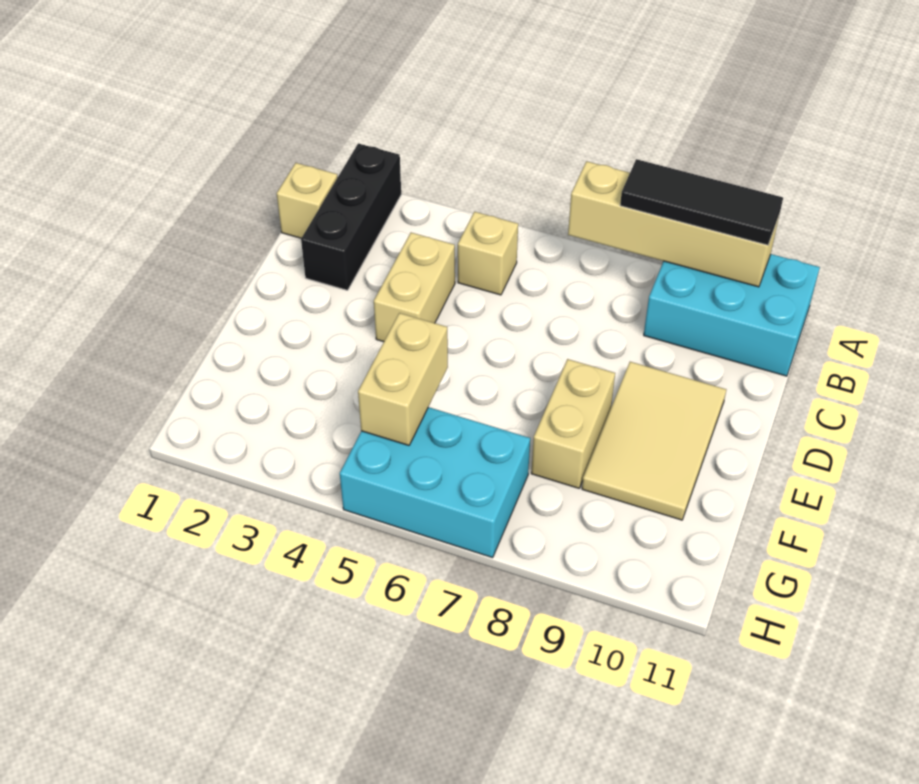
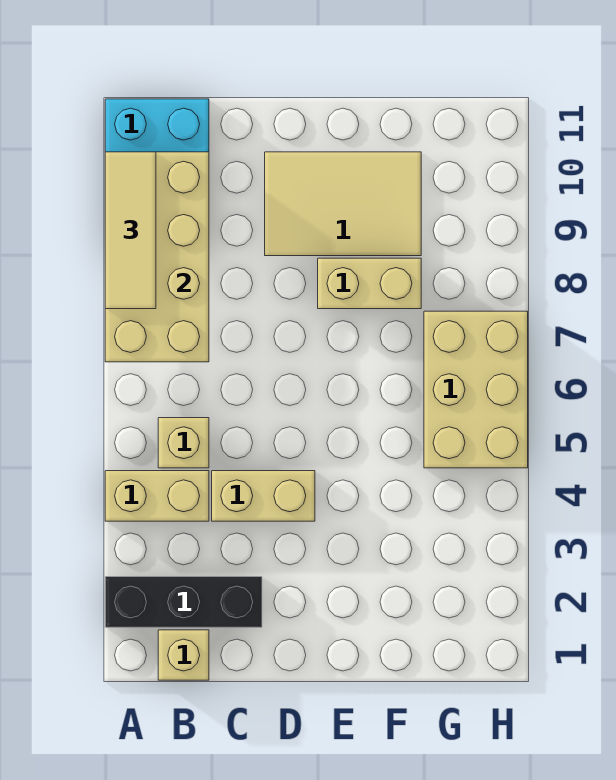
tan 1x4 brick [568,161,780,287] -> tan 2x4 brick [105,152,209,362]
black 1x3 tile [620,159,783,245] -> tan 1x3 tile [105,152,156,309]
tan 1x2 brick [358,313,448,445] -> tan 1x2 brick moved to [105,471,209,521]
cyan 2x3 brick [340,407,530,558] -> tan 2x3 brick [424,311,528,468]

